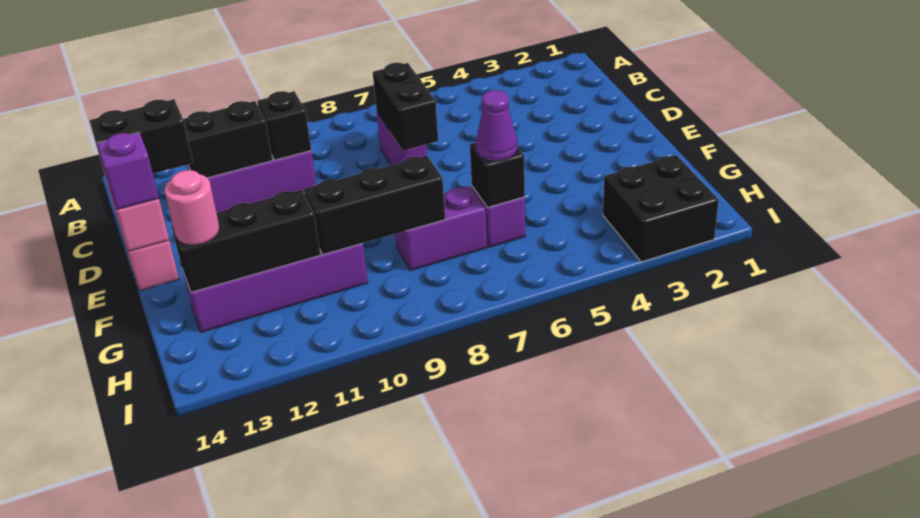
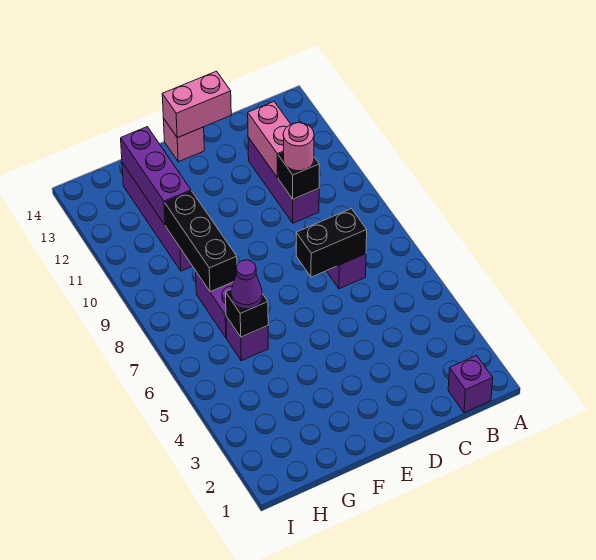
black 1x2 brick [183,101,272,178] -> pink 1x2 brick [248,102,291,178]
black 1x2 brick [89,99,193,176] -> none
purple 1x1 brick [97,133,159,210] -> purple 1x1 brick moved to [448,356,493,413]
black 1x3 brick [171,190,320,292] -> purple 1x3 brick [121,127,191,225]
pink 1x1 round brick [165,170,220,245] -> pink 1x1 round brick moved to [283,123,314,171]
black 2x2 brick [603,155,719,262] -> none

